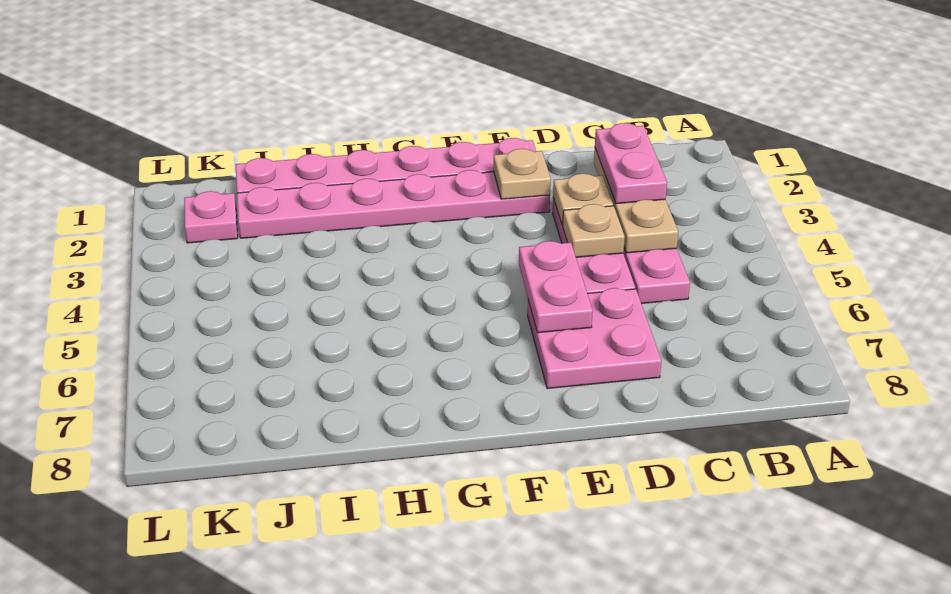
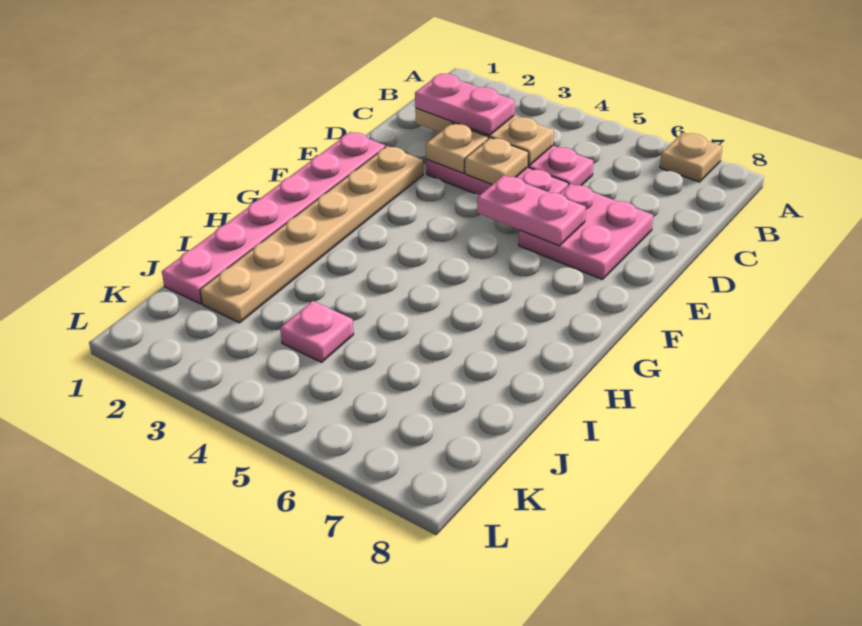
pink 1x6 plate [237,170,550,238] -> tan 1x6 plate [200,146,423,323]
tan 1x1 plate [494,149,551,199] -> tan 1x1 plate moved to [660,133,722,182]
pink 1x1 plate [184,191,238,243] -> pink 1x1 plate moved to [280,301,354,362]

